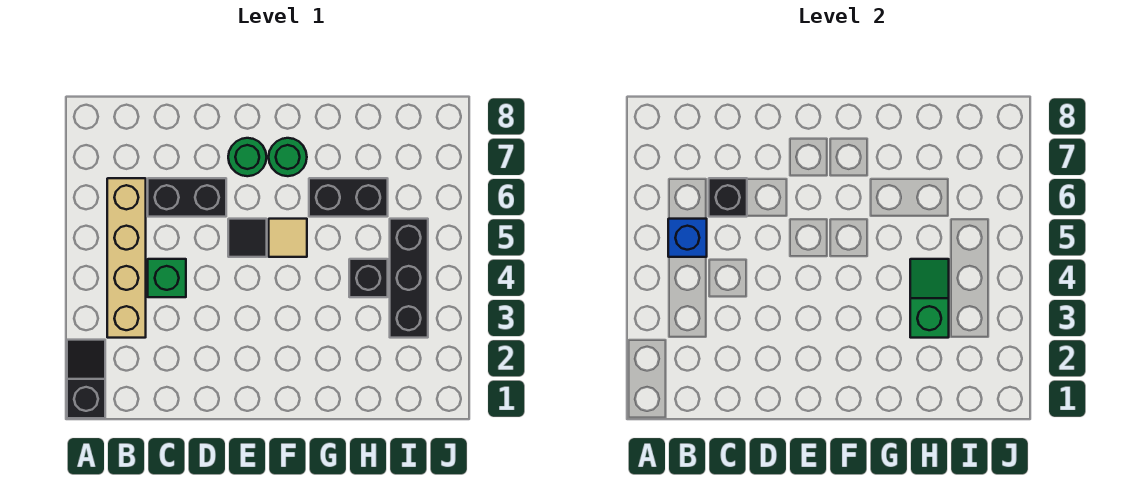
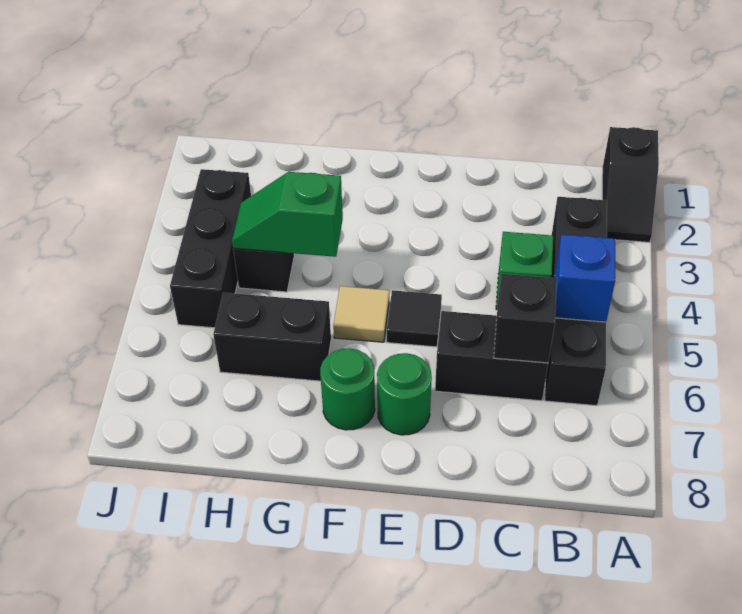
tan 1x4 brick [107,178,146,338] -> black 1x4 brick [545,197,607,406]
green 1x2 slope [910,259,949,338] -> green 1x2 slope turned to [232,172,343,257]

